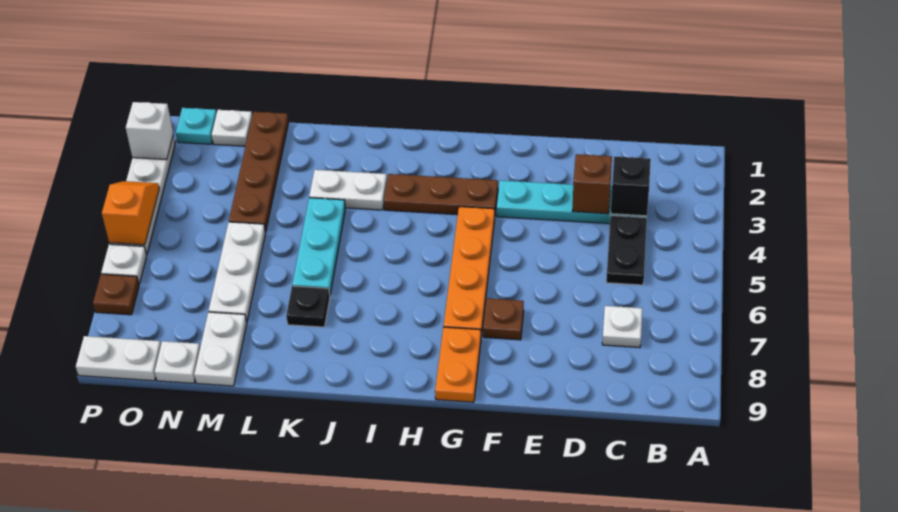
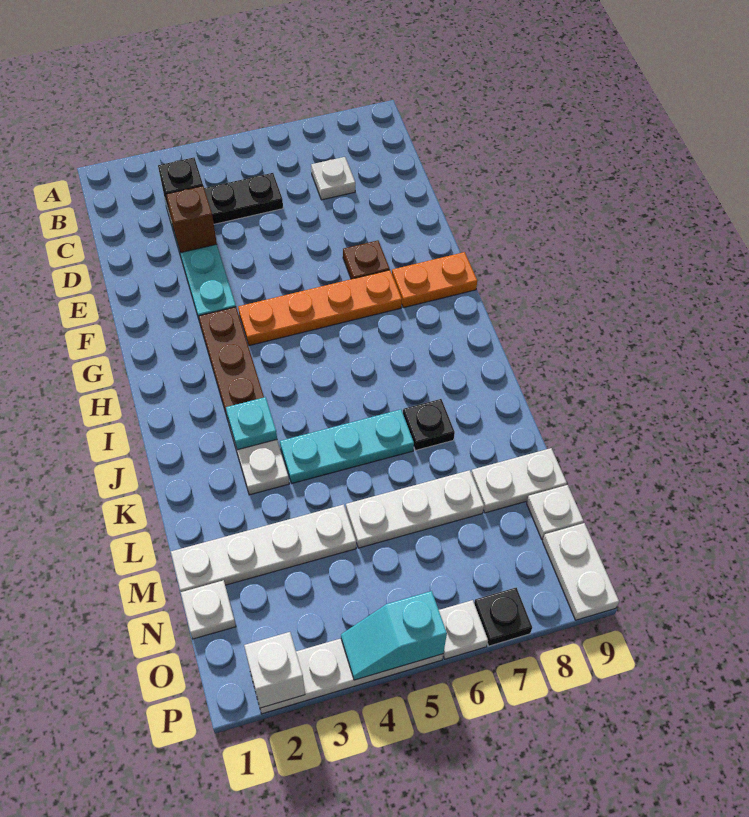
brown 1x4 plate [229,112,288,232] -> white 1x4 plate [171,504,356,592]
cyan 1x1 plate [176,108,217,144] -> cyan 1x1 plate moved to [226,397,277,450]
orange 1x2 slope [102,181,159,245] -> cyan 1x2 slope [341,591,447,680]
brown 1x1 plate [93,274,139,315] -> black 1x1 plate [474,588,532,646]

